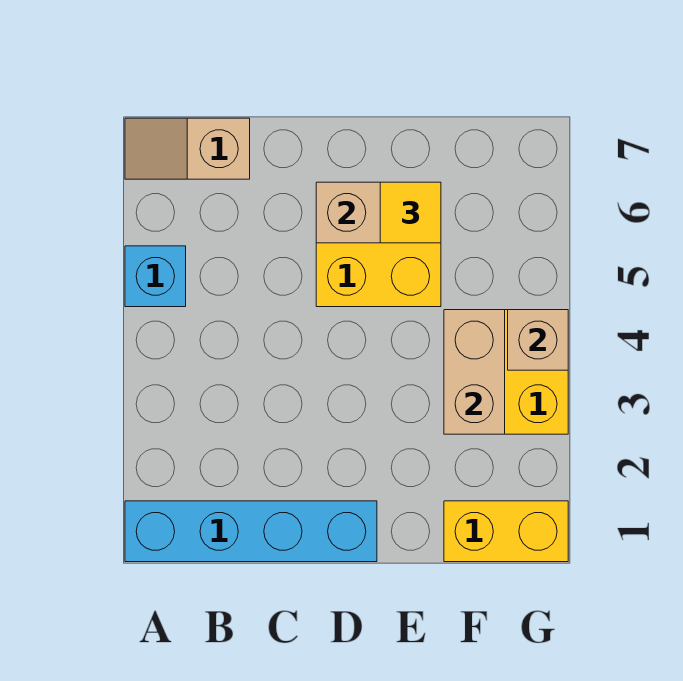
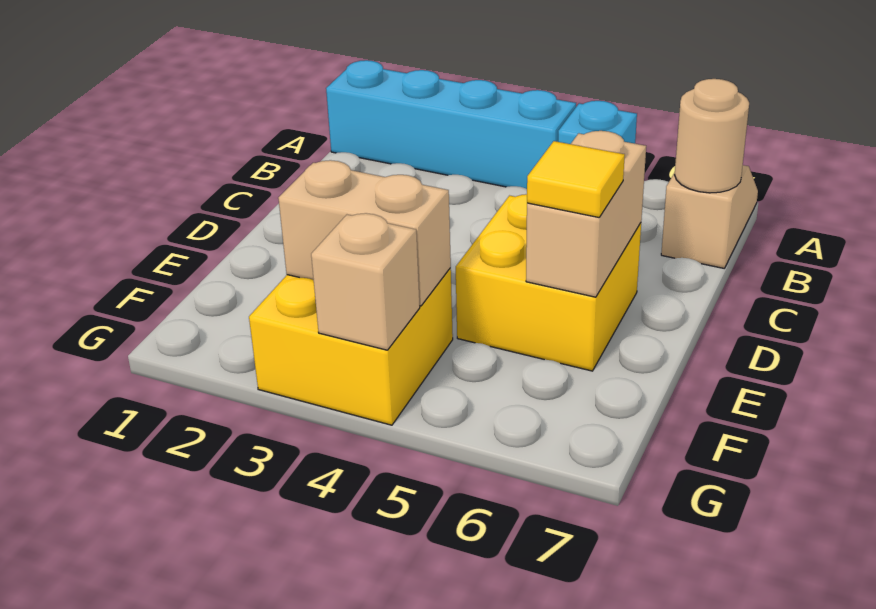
cyan 1x4 brick [125,501,377,562] -> cyan 1x4 brick turned to [326,60,576,189]
none -> tan 1x1 round brick [675,79,749,193]
yellow 1x2 brick [444,501,568,562] -> none

